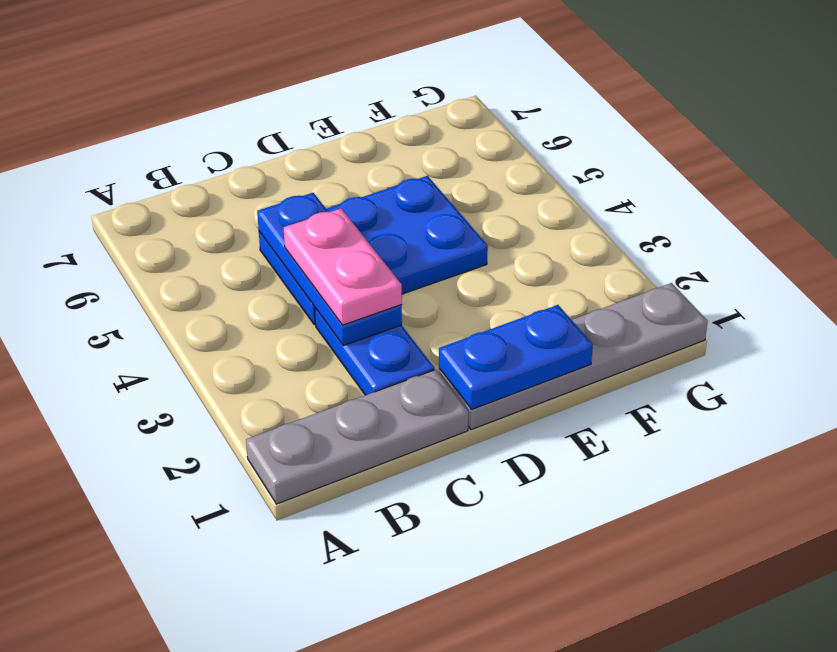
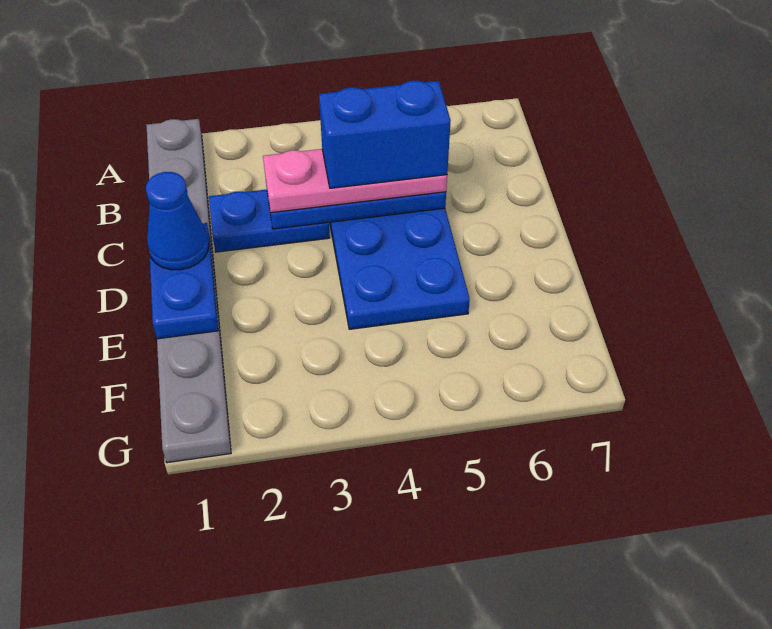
pink 1x2 plate [284,209,402,325] -> pink 1x3 plate [263,149,447,213]
none -> blue 1x2 brick [319,81,451,188]
none -> blue 1x1 cone [146,172,209,270]

